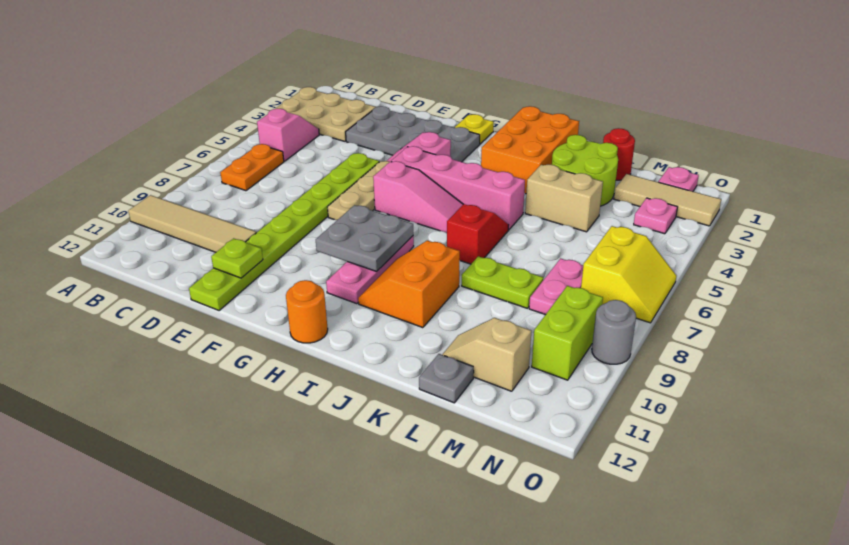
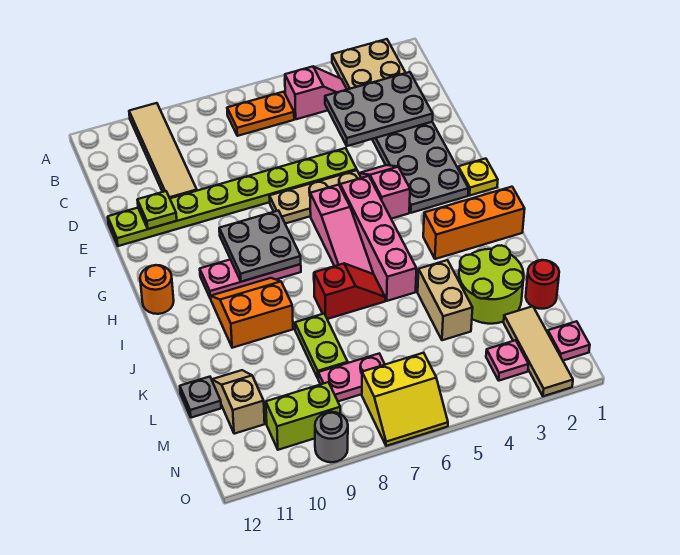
none -> grey 2x3 plate [325,72,433,146]
orange 2x3 brick [481,106,579,194] -> orange 1x3 brick [423,187,525,259]

